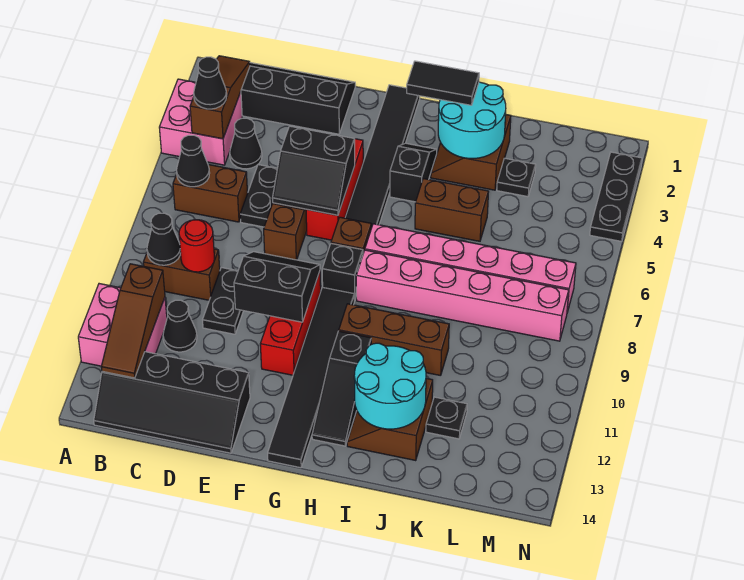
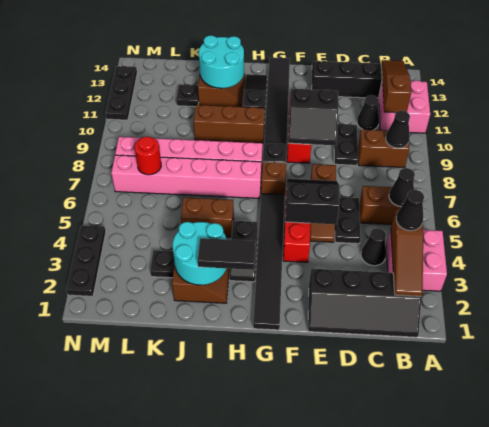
red 1x1 round brick [179,220,214,272] -> red 1x1 round brick moved to [135,137,161,175]
none -> black 1x3 plate [105,66,137,120]

